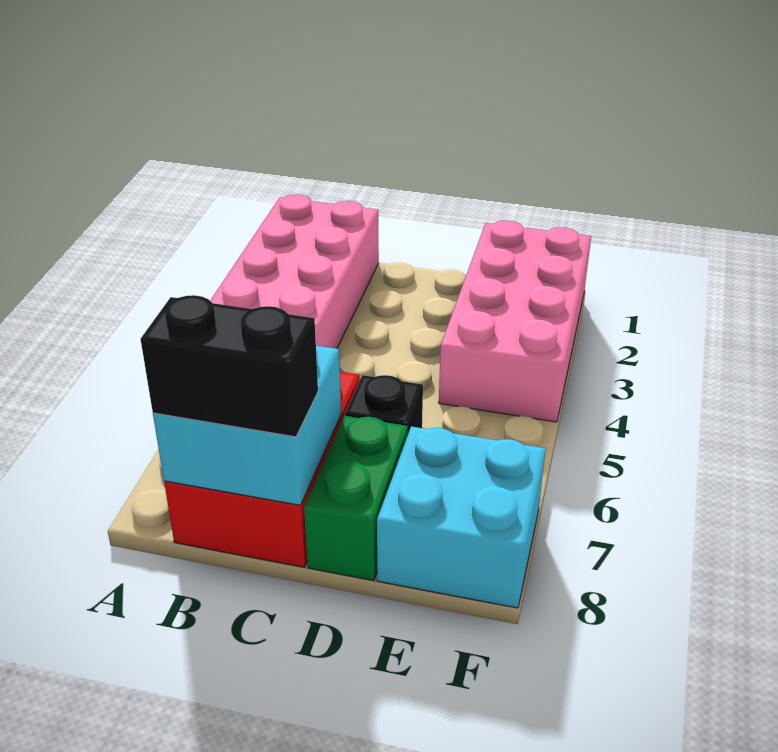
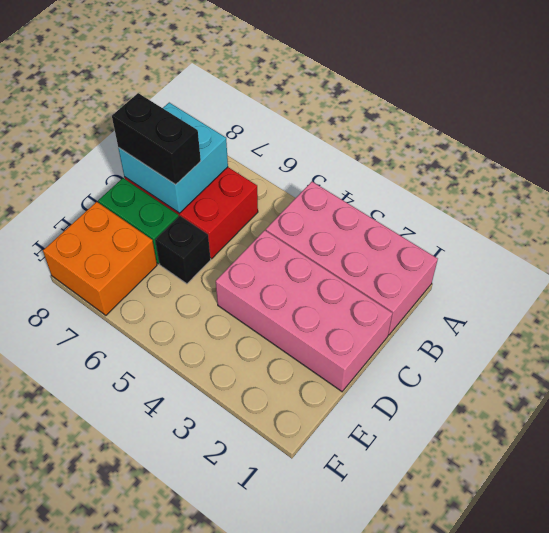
black 1x2 brick [141,295,318,437] -> black 1x2 brick turned to [112,93,201,185]
pink 2x4 brick [439,221,591,422] -> pink 2x4 brick moved to [216,230,392,391]
cyan 2x2 brick [377,426,545,608] -> orange 2x2 brick [43,202,157,315]

